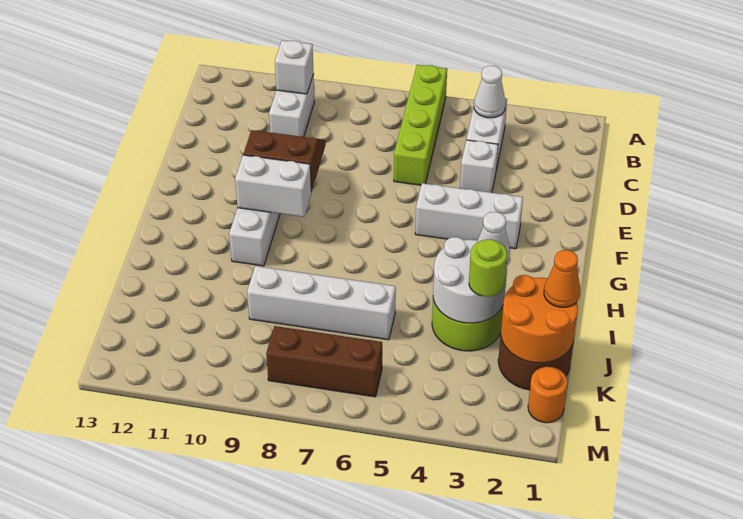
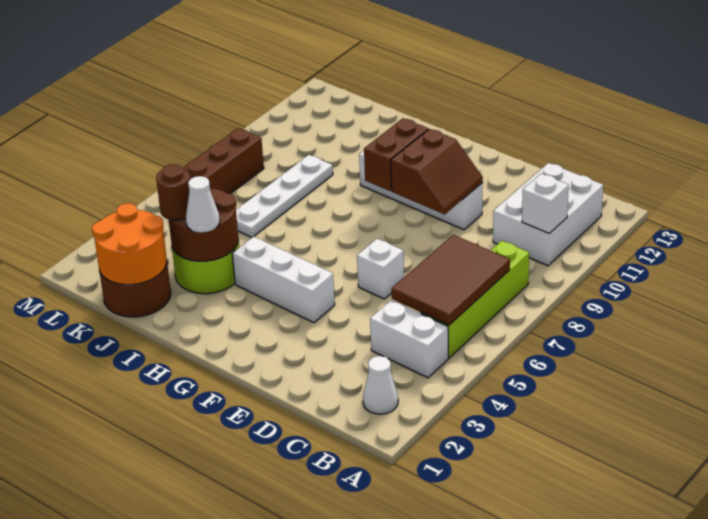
lime 1x4 brick [394,65,447,185] -> lime 1x4 brick turned to [421,241,529,358]
white 1x1 cone [474,66,506,118] -> white 1x1 cone moved to [363,356,398,414]
none -> brown 2x3 tile [392,235,510,325]
white 1x2 brick [269,74,315,137] -> white 2x3 brick [493,163,603,266]
white 1x1 brick [460,140,498,193] -> white 1x1 brick moved to [357,239,404,299]
white 1x3 brick [415,183,523,249] -> white 1x3 brick turned to [232,236,335,323]
white 1x2 brick [235,155,311,217] -> brown 1x2 brick [364,118,428,191]
white 2x2 round brick [433,237,507,323] -> brown 2x2 round brick [169,188,238,261]
orange 1x1 cone [544,250,580,307] -> none
lime 1x1 round brick [469,239,507,297] -> brown 1x1 round brick [156,164,190,220]
white 1x4 brick [247,266,396,340] -> white 1x4 plate [236,155,333,238]
orange 1x1 round brick [528,367,567,423] -> none

